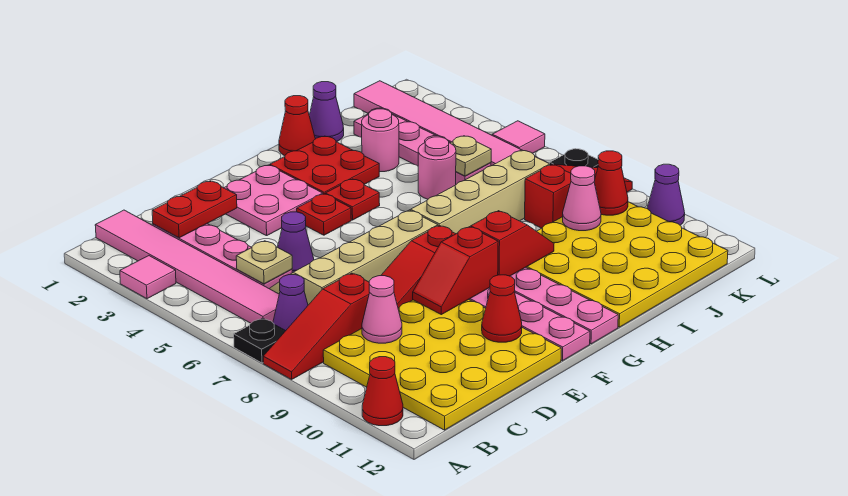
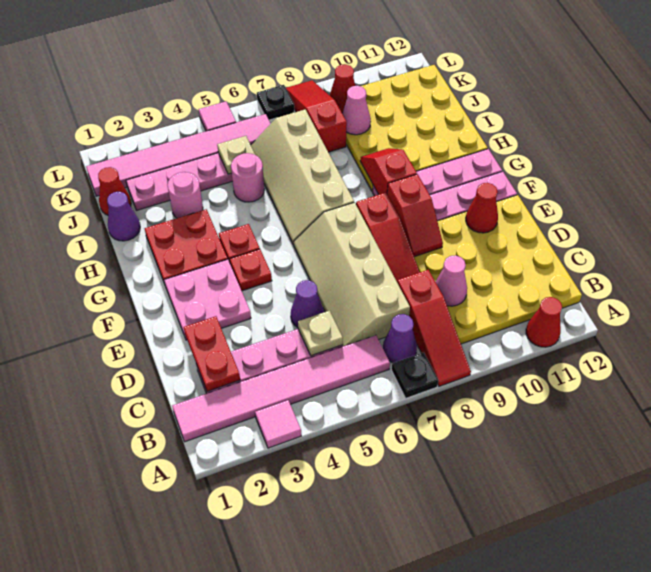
red 1x1 cone [279,96,315,156] -> red 1x1 cone moved to [98,167,131,215]
purple 1x1 cone [647,164,685,225] -> none

